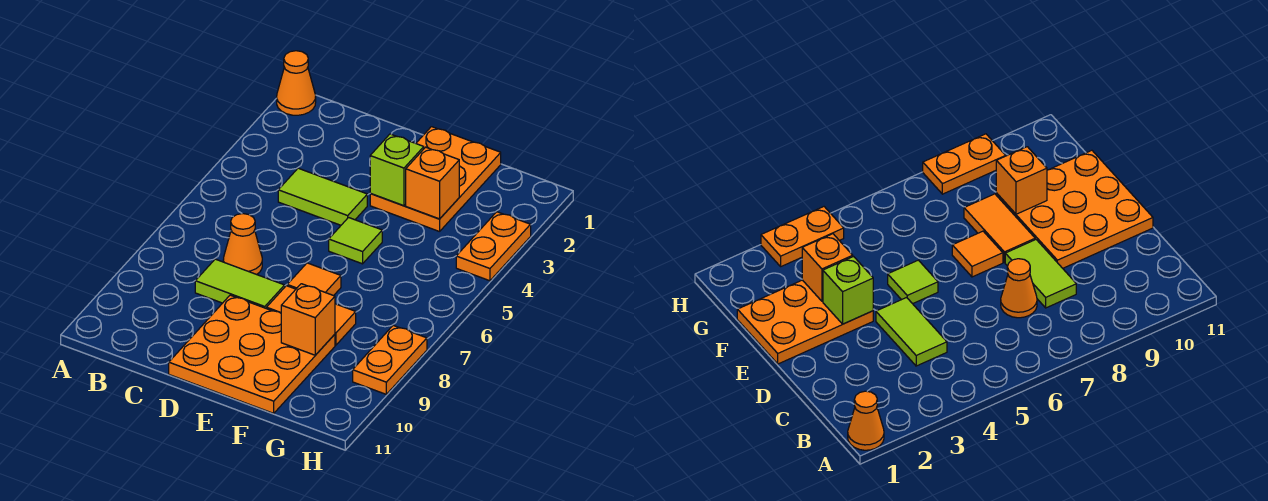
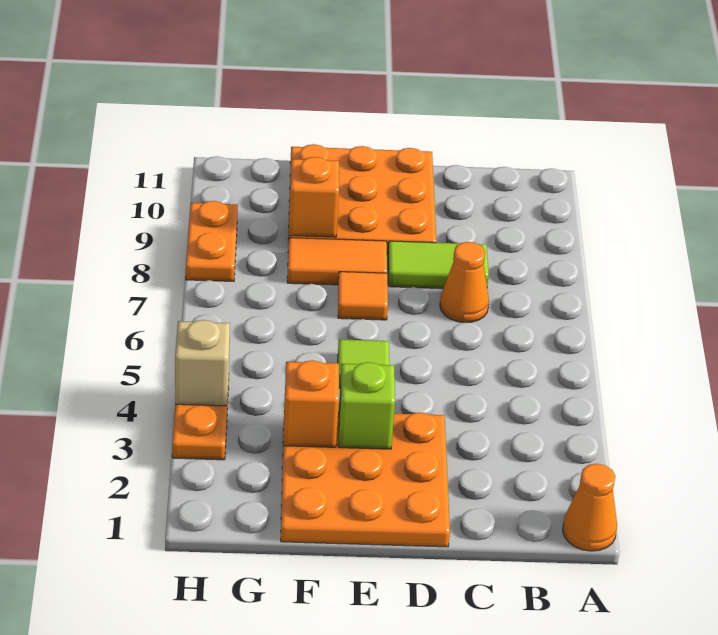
lime 1x2 tile [278,168,367,225] -> none
orange 2x3 plate [370,127,501,232] -> orange 3x3 plate [281,412,450,547]
none -> tan 1x1 brick [175,320,230,406]

